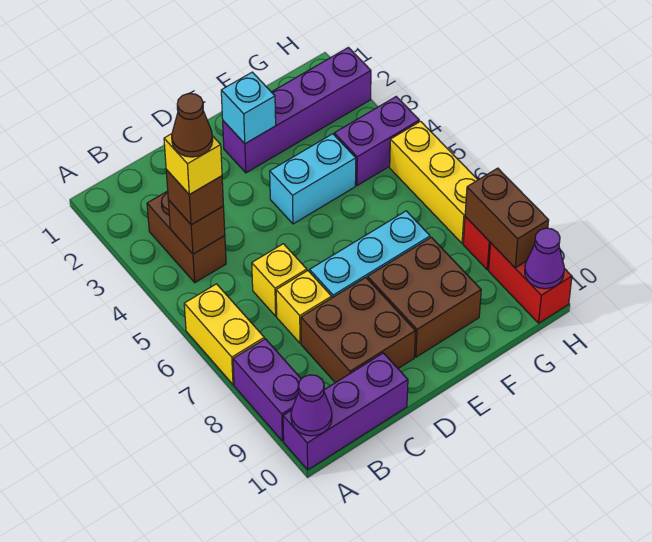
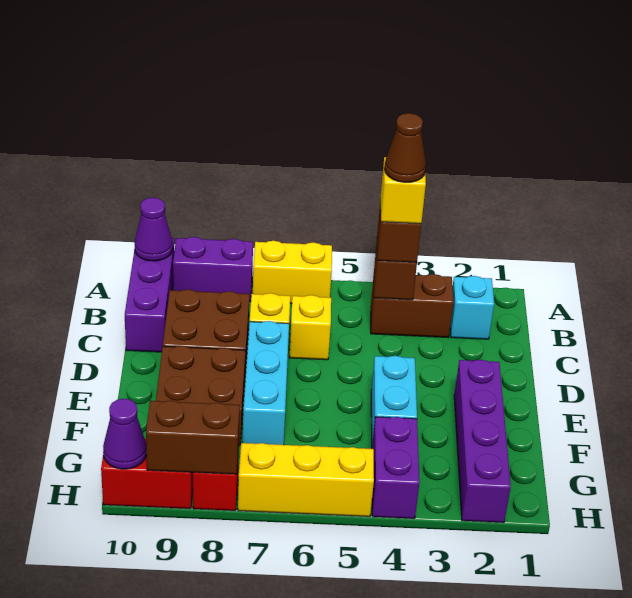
cyan 1x1 brick [221,72,276,144] -> cyan 1x1 brick moved to [450,276,494,339]

